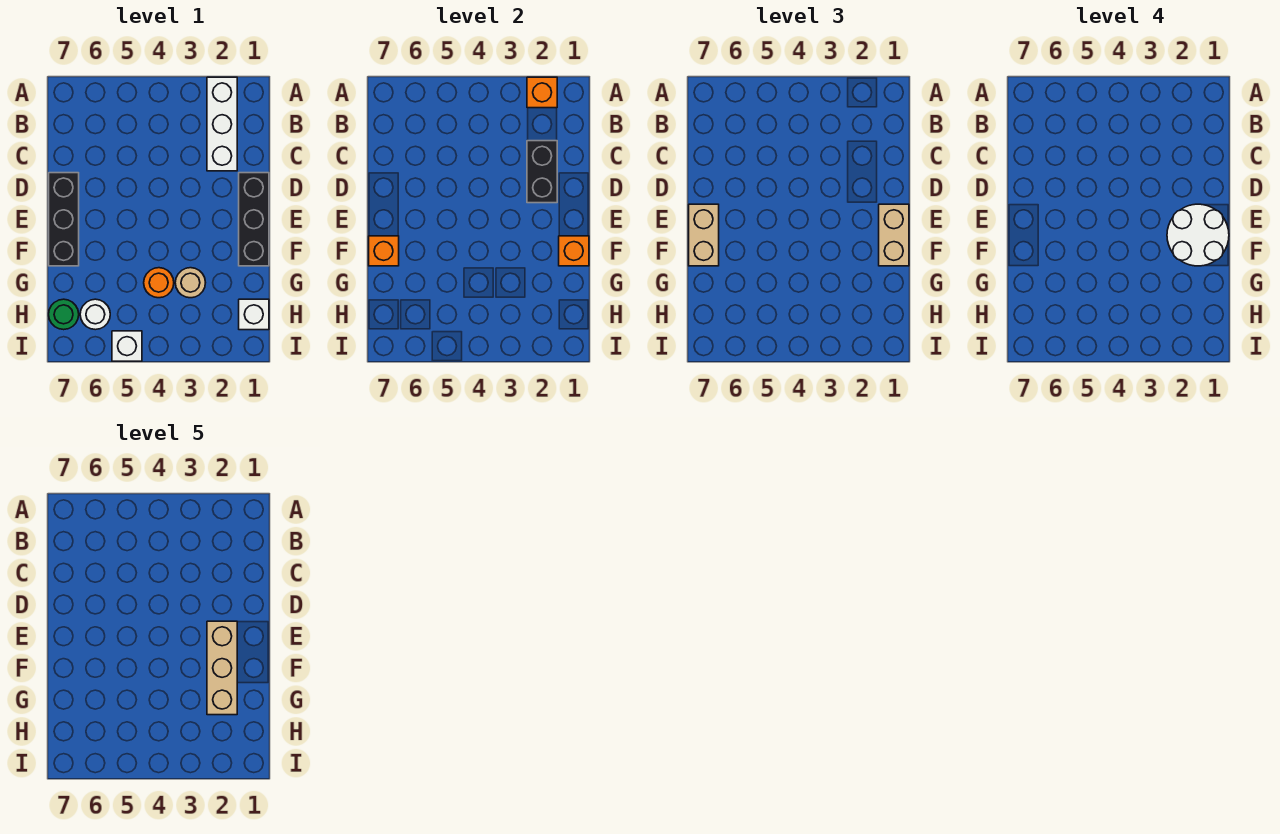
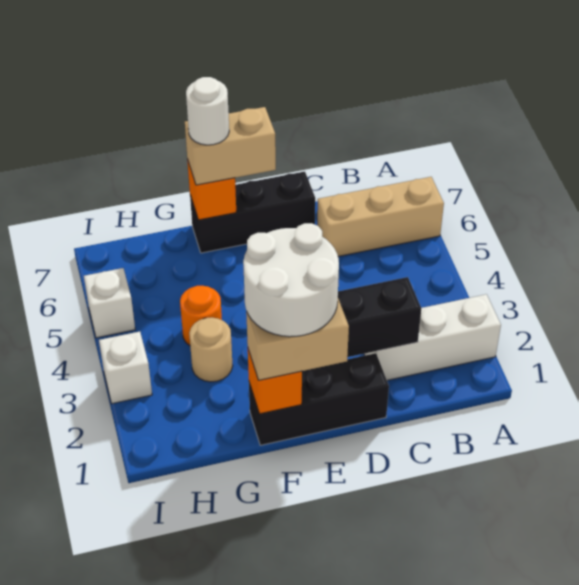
orange 1x1 brick [527,77,557,108] -> none
tan 1x3 brick [207,621,237,715] -> tan 1x3 brick moved to [317,177,444,256]
white 1x1 brick [239,299,269,330] -> white 1x1 brick moved to [99,332,152,404]
white 1x1 round brick [80,299,110,330] -> white 1x1 round brick moved to [186,77,229,145]
green 1x1 round brick [49,299,79,330] -> none

